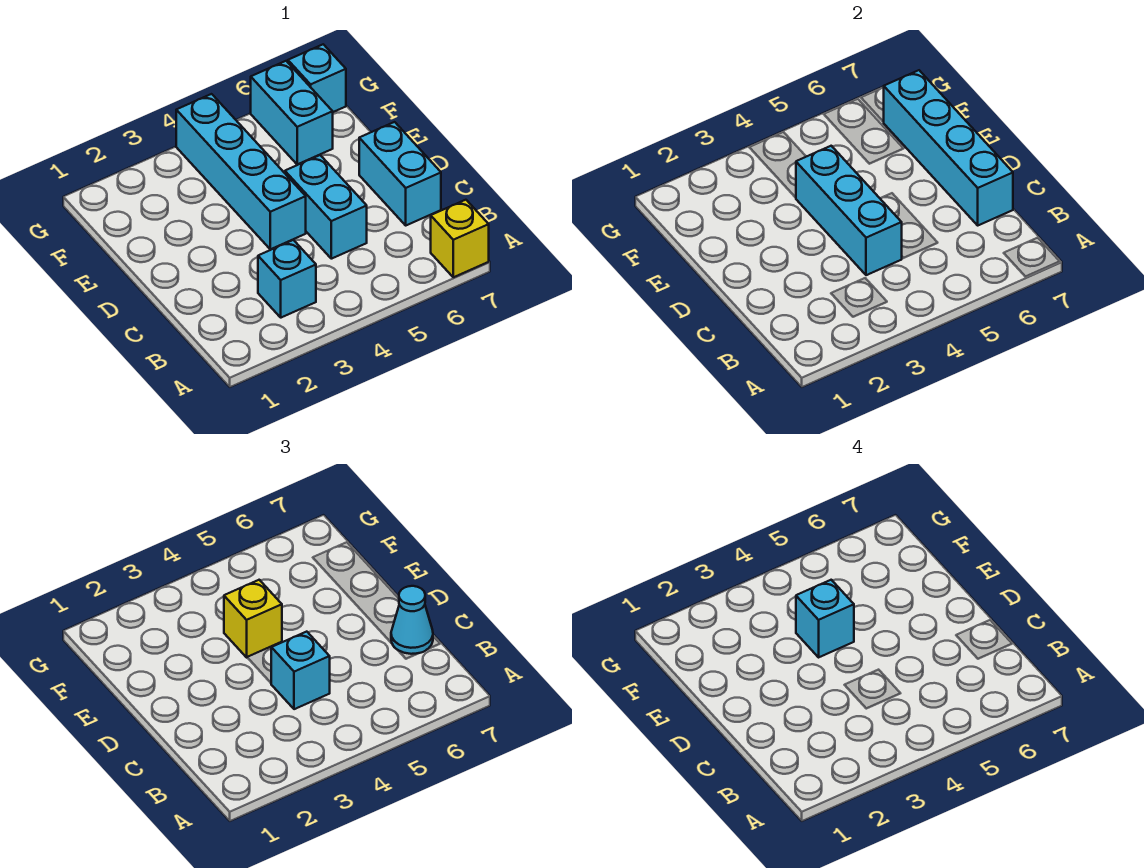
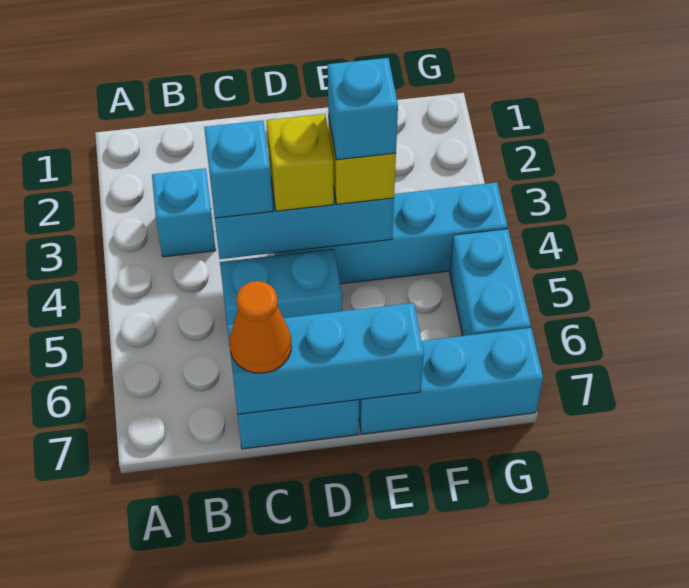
yellow 1x1 brick [431,200,489,277] -> yellow 1x1 brick moved to [266,114,334,211]
cyan 1x4 brick [884,70,1013,225] -> cyan 1x3 brick [227,303,424,414]
cyan 1x1 cone [391,586,433,654] -> orange 1x1 cone [229,281,291,373]
cyan 1x2 brick [251,61,333,164] -> cyan 1x2 brick turned to [450,229,531,336]
cyan 1x1 brick [288,44,346,112] -> cyan 1x3 brick [359,328,543,434]

